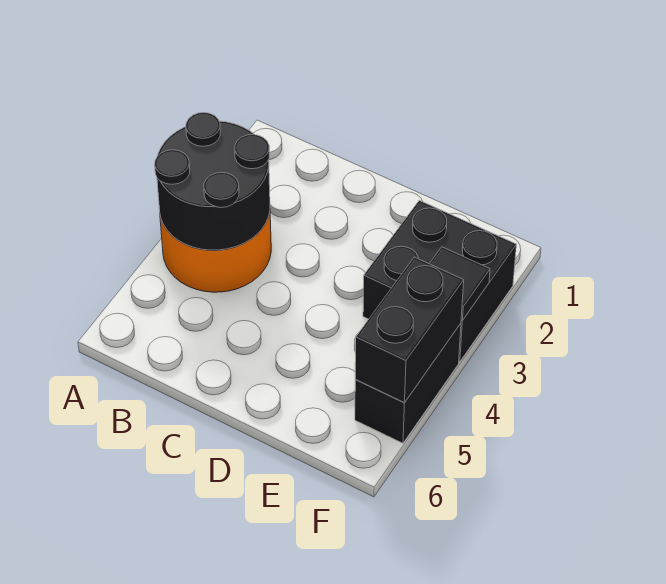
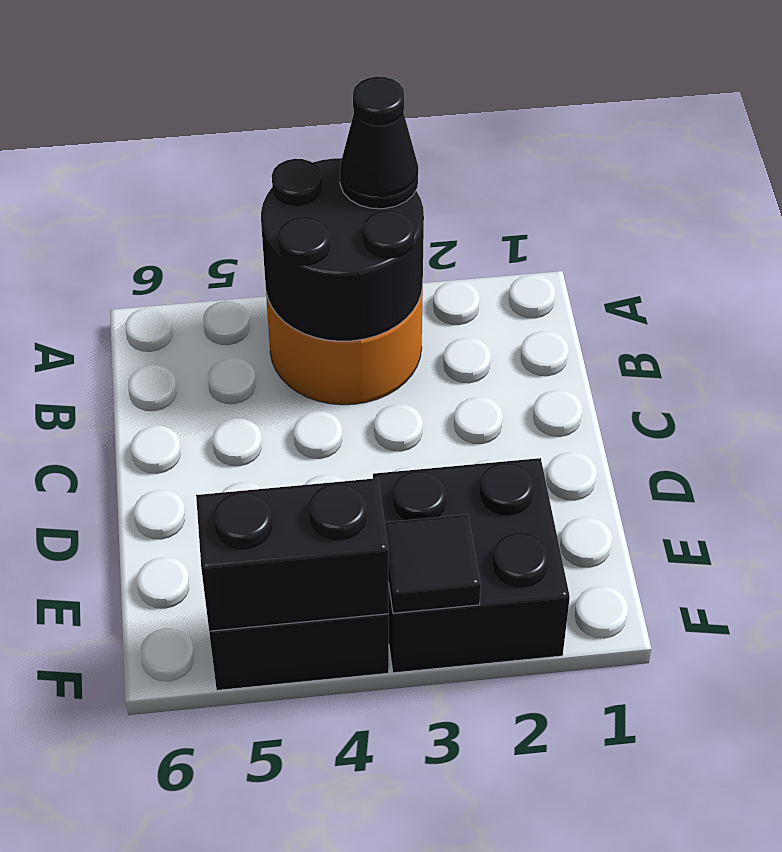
none -> black 1x1 cone [340,76,418,209]

